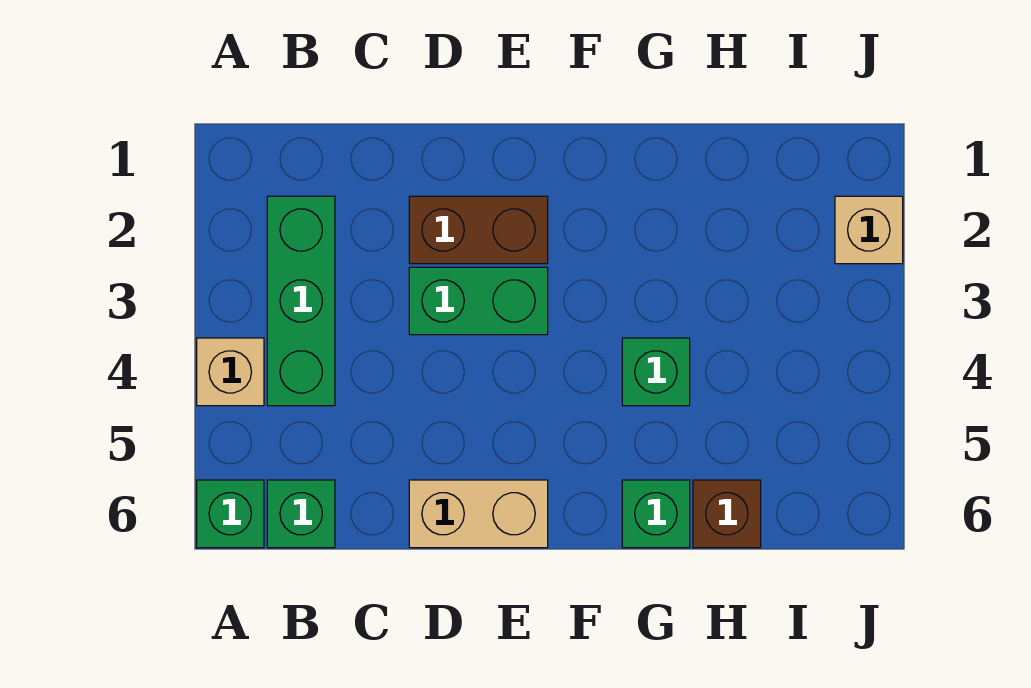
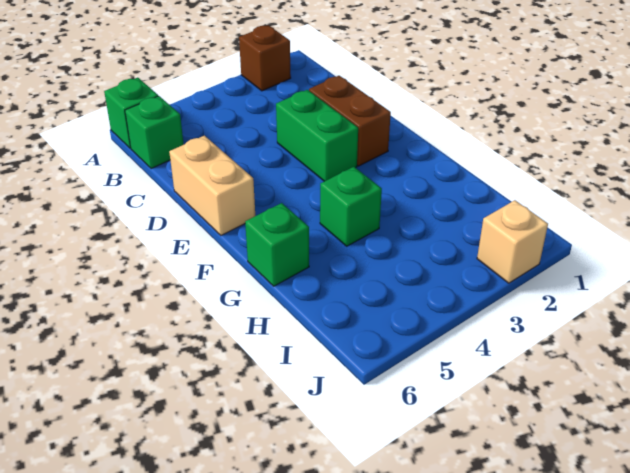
tan 1x1 brick [197,338,264,406] -> none
green 1x3 brick [267,196,335,406] -> none
brown 1x1 brick [693,480,761,548] -> brown 1x1 brick moved to [239,25,291,91]

